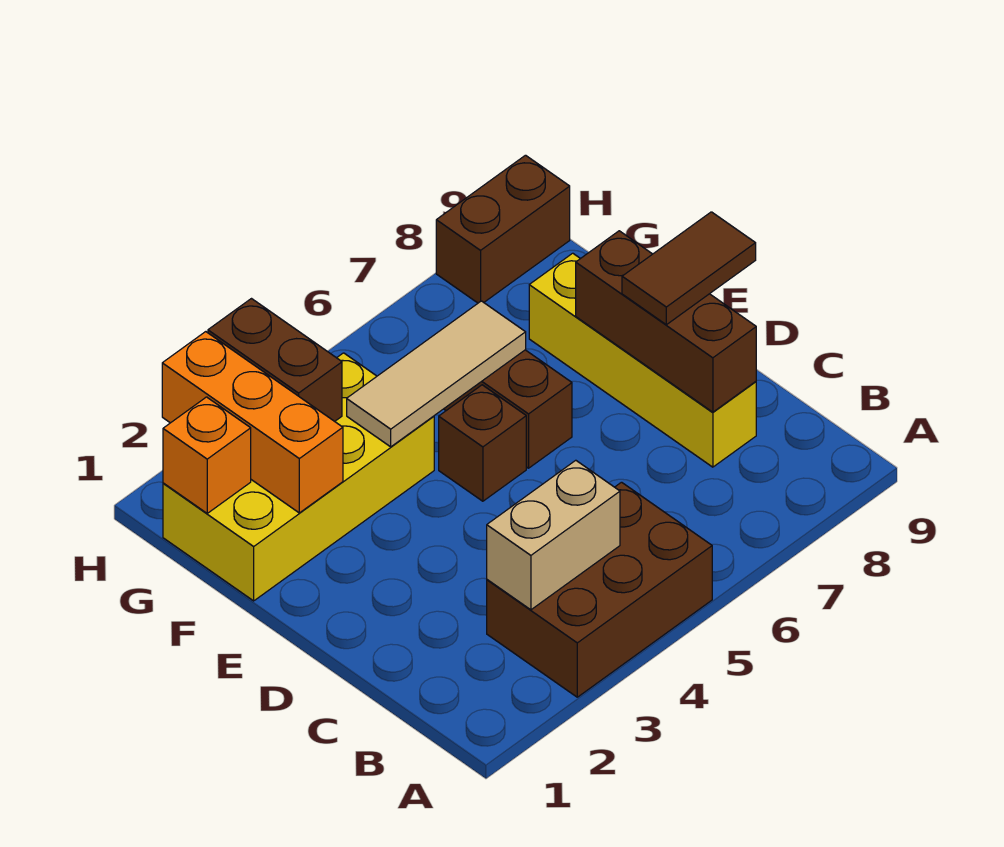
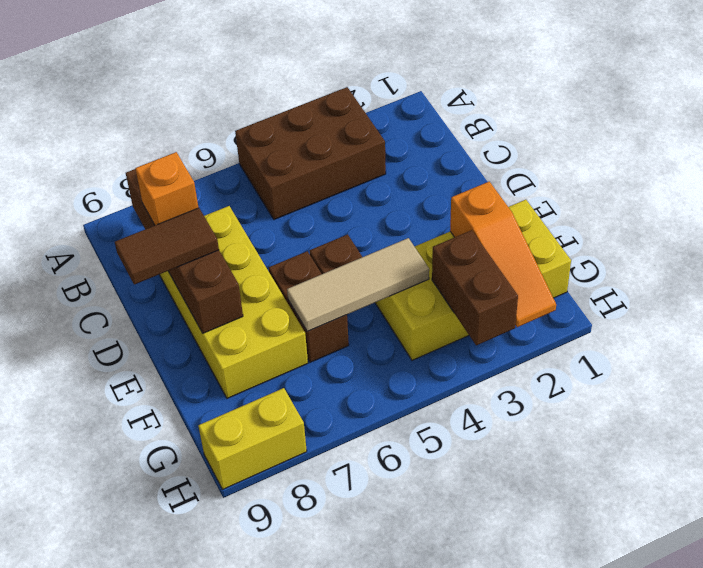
tan 1x2 brick [487,460,620,610] -> none
yellow 1x4 brick [529,253,756,467] -> yellow 2x4 brick [159,206,308,398]
brown 1x3 brick [576,231,756,412] -> brown 1x4 brick [126,169,243,333]
orange 1x3 brick [162,332,343,513] -> orange 1x3 slope [450,181,556,327]
orange 1x1 brick [163,397,251,513] -> orange 1x1 brick moved to [135,152,199,225]
brown 1x2 brick [436,155,570,303] -> yellow 1x2 brick [198,388,307,489]

